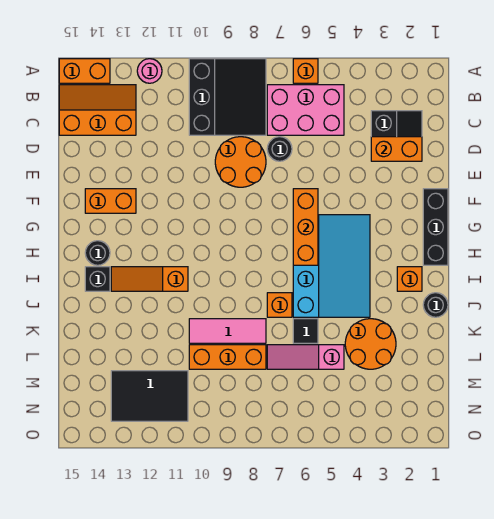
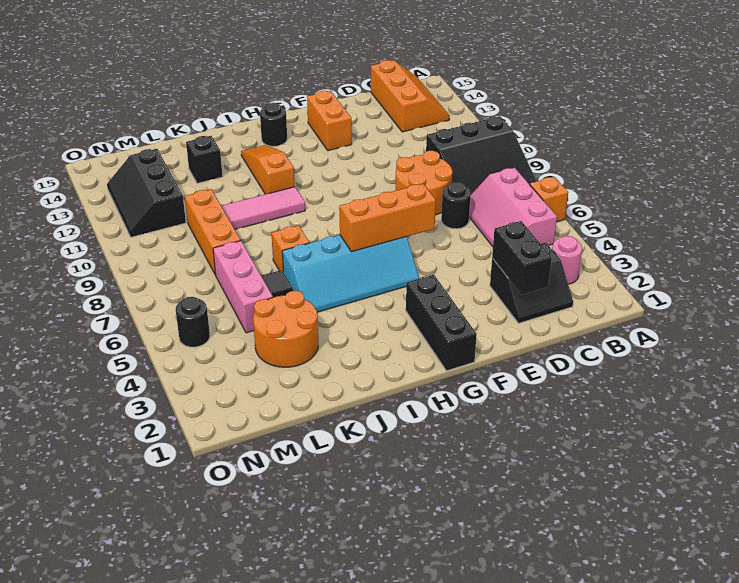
pink 1x1 round brick [137,59,162,83] -> pink 1x1 round brick moved to [552,236,582,284]
orange 1x2 brick [59,59,110,83] -> none
pink 2x3 brick [267,85,344,135] -> pink 2x3 slope [469,168,557,247]
orange 1x2 brick [371,137,422,161] -> black 1x2 brick [492,221,552,295]
black 1x3 brick [423,189,448,265] -> black 1x3 brick turned to [406,275,477,371]
cyan 3x4 slope [293,215,370,317] -> cyan 2x4 slope [282,235,419,312]
orange 1x1 brick [397,267,422,291] -> none
black 1x1 brick [85,267,110,291] -> black 1x1 brick moved to [186,136,223,183]
black 1x1 round brick [423,293,448,317] -> black 1x1 round brick moved to [176,297,210,347]
pink 1x3 tile [189,319,266,343] -> pink 1x3 tile turned to [221,187,305,229]
pink 1x3 slope [267,345,344,369] -> pink 1x3 brick [213,241,273,333]
black 2x3 tile [111,371,188,421] -> black 2x3 slope [107,149,186,237]

